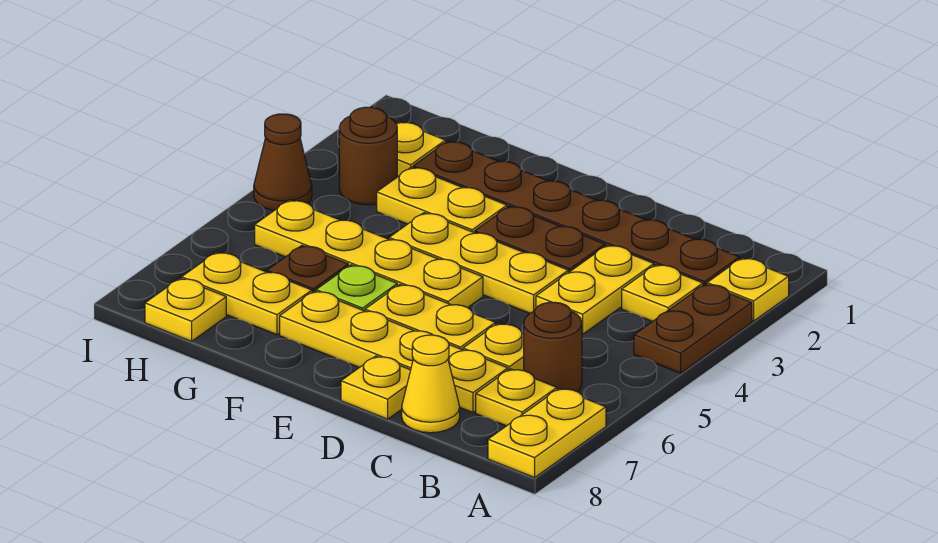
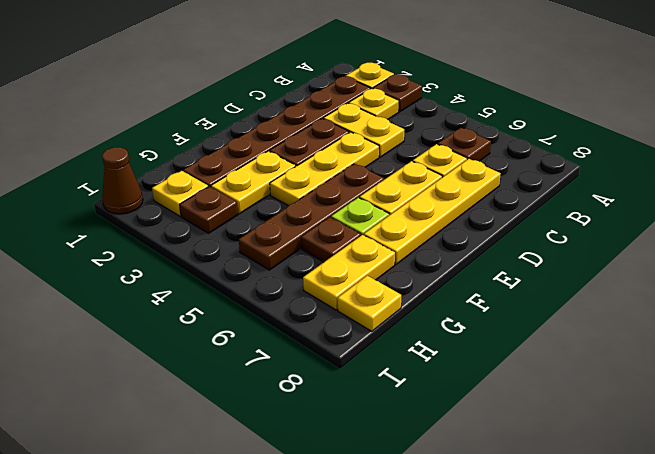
brown 1x2 plate [634,284,752,373] -> brown 1x1 plate [373,74,422,112]
yellow 1x2 plate [488,388,606,478] -> none
brown 1x1 round brick [524,302,582,392] -> brown 1x1 plate [438,128,491,161]
yellow 1x1 plate [476,369,557,426] -> none
yellow 1x1 cone [402,335,460,433] -> none
yellow 1x1 plate [341,356,411,419] -> none
yellow 1x4 plate [255,200,483,308] -> brown 1x4 plate [239,164,384,270]
brown 1x1 round brick [339,107,397,205] -> brown 1x1 plate [180,186,238,233]
brown 1x1 cone [254,114,312,211] -> brown 1x1 cone moved to [102,147,143,214]

